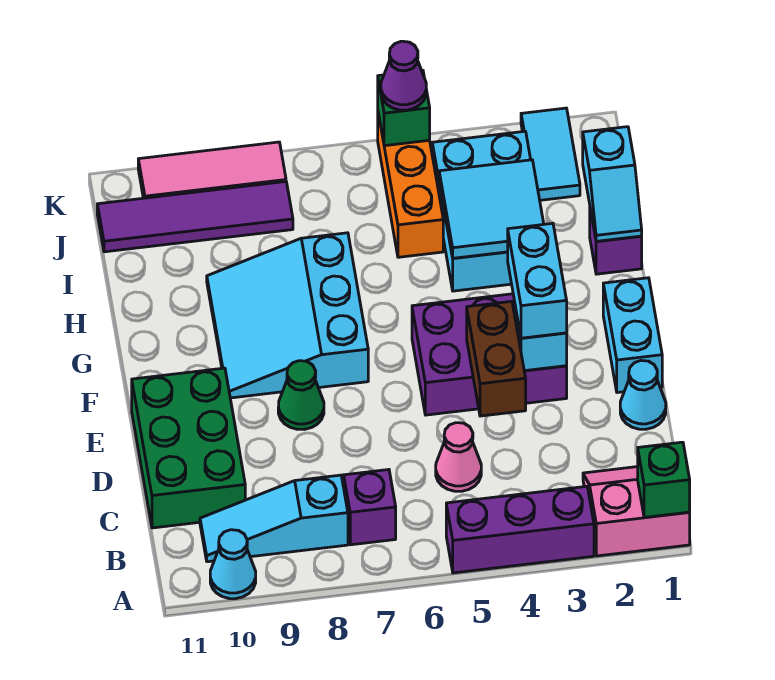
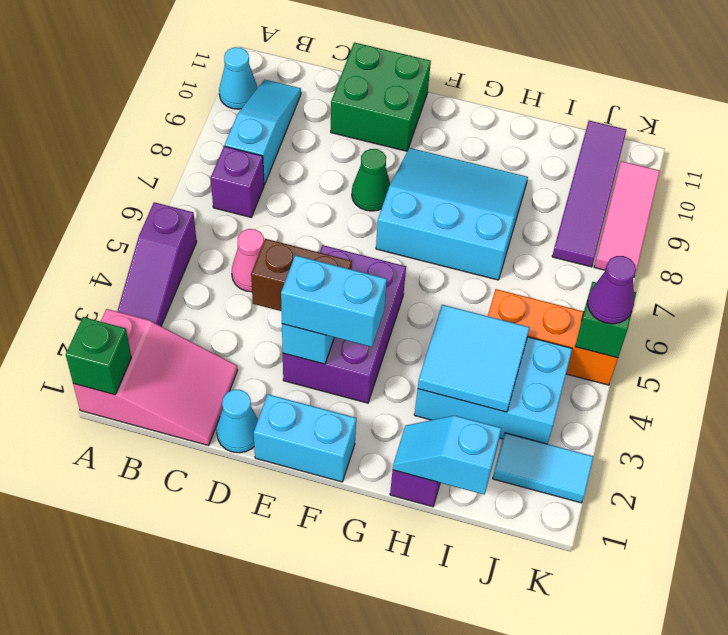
pink 2x2 slope [583,467,690,556] -> pink 2x3 slope [73,309,238,445]
purple 1x3 brick [446,486,594,573] -> purple 1x3 slope [117,202,197,326]
green 2x3 brick [132,368,245,528] -> green 2x2 brick [331,42,431,151]

